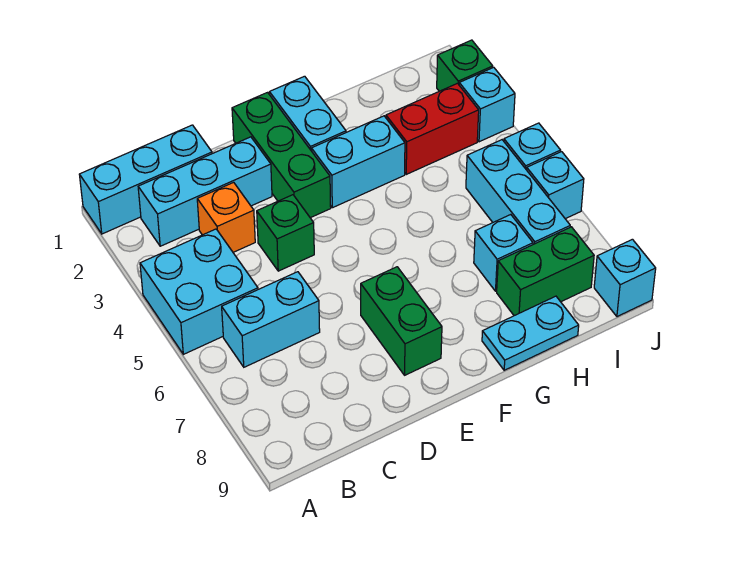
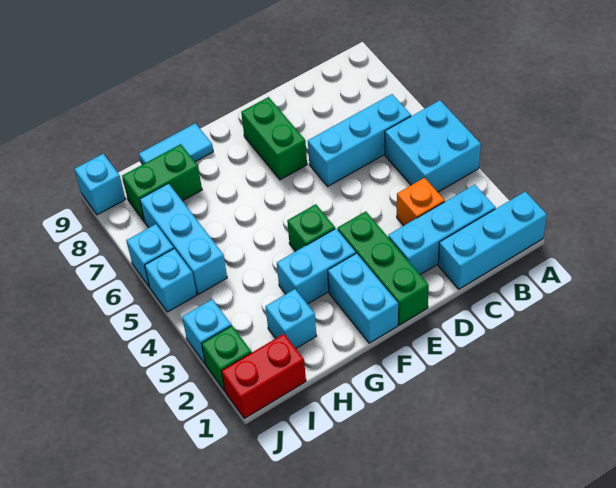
cyan 1x2 brick [222,272,320,367] -> cyan 1x3 brick [308,94,411,186]
green 1x1 brick [257,195,314,271] -> green 1x1 brick moved to [287,204,335,252]
cyan 1x2 plate [482,296,579,370] -> cyan 1x2 tile [139,123,213,164]
red 1x2 brick [386,83,479,174] -> red 1x2 brick moved to [222,334,306,418]
cyan 1x1 brick [474,215,533,291] -> cyan 1x1 brick moved to [265,289,316,348]

